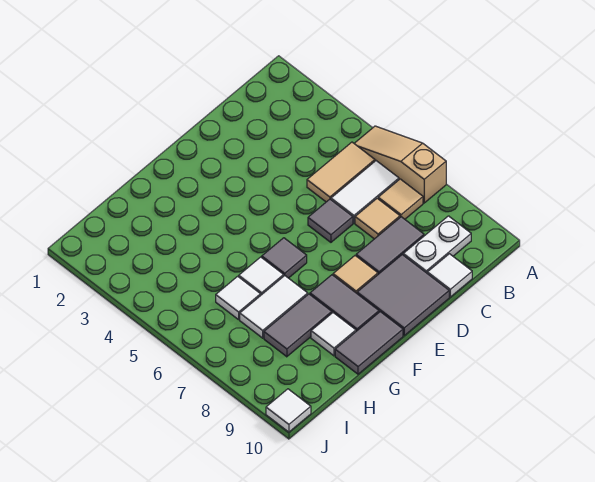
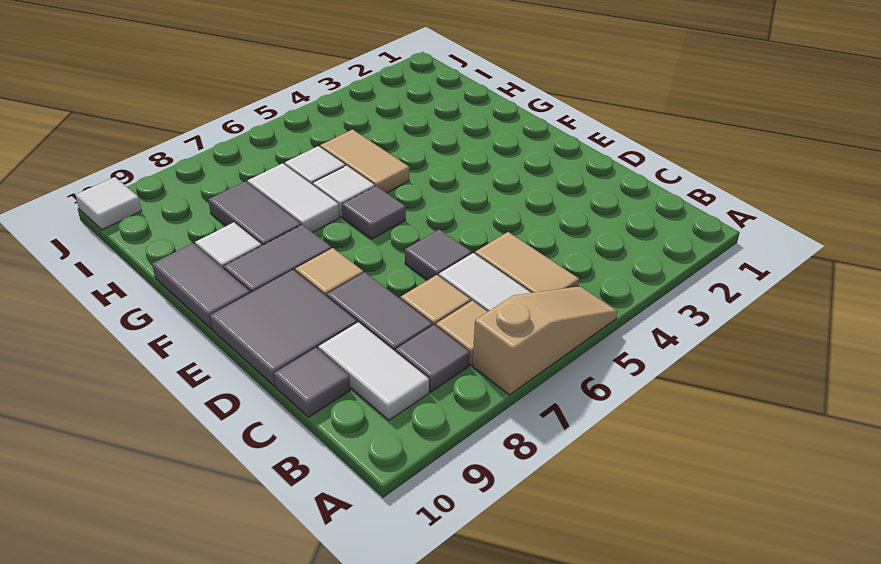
none -> grey 1x1 tile [396,325,470,392]
white 1x2 plate [403,216,471,273] -> white 1x2 tile [318,322,429,420]
white 1x1 tile [427,254,472,297] -> grey 1x1 tile [274,348,350,417]
none -> tan 1x2 tile [320,129,409,193]

